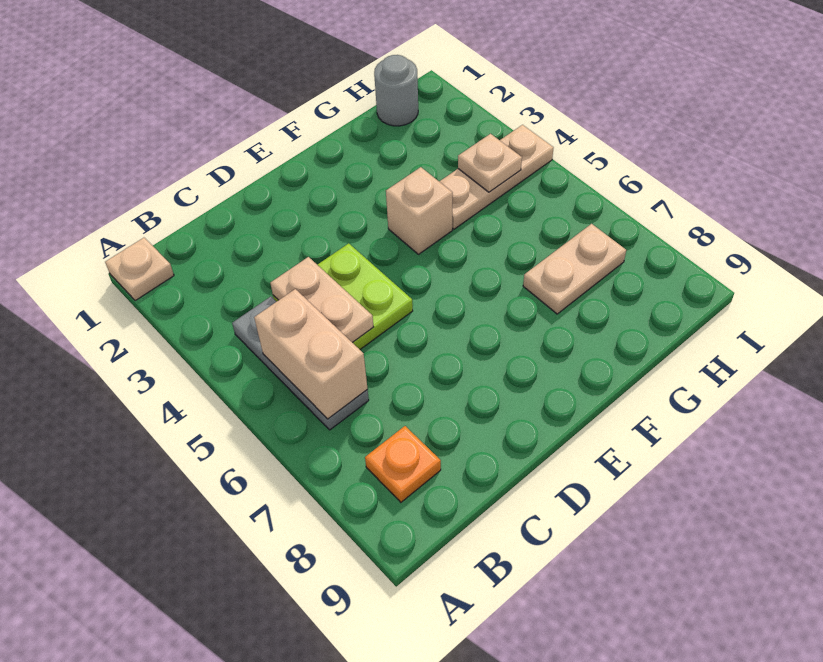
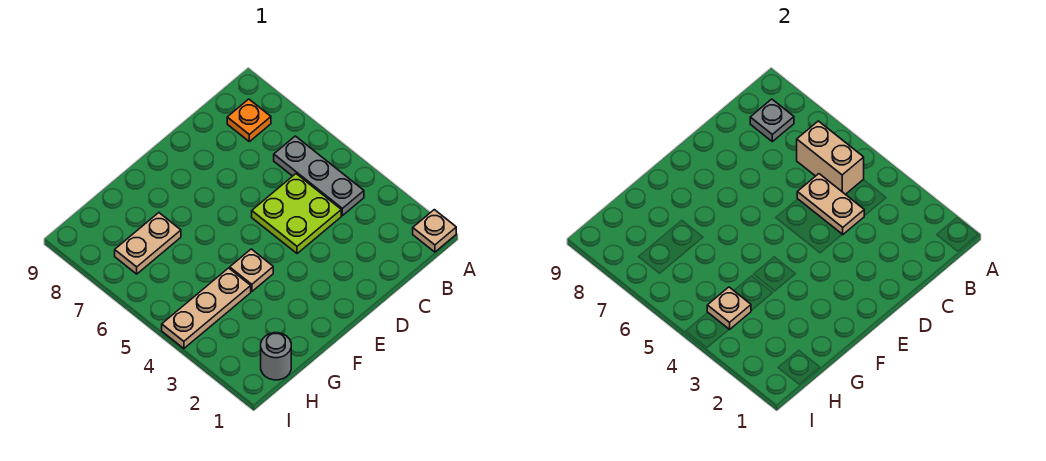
none -> grey 1x1 plate [750,99,794,142]
tan 1x1 brick [386,167,453,254] -> tan 1x1 plate [230,249,273,292]

